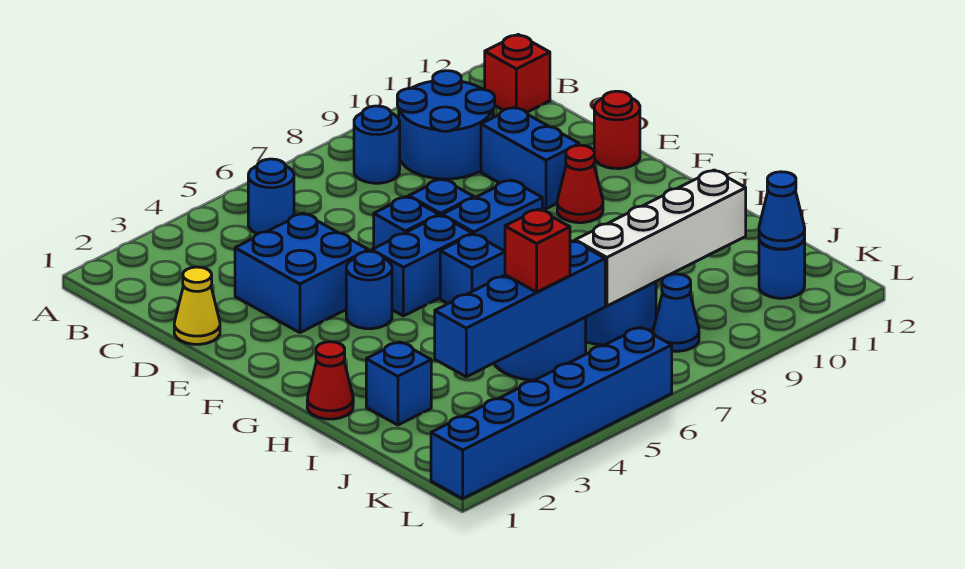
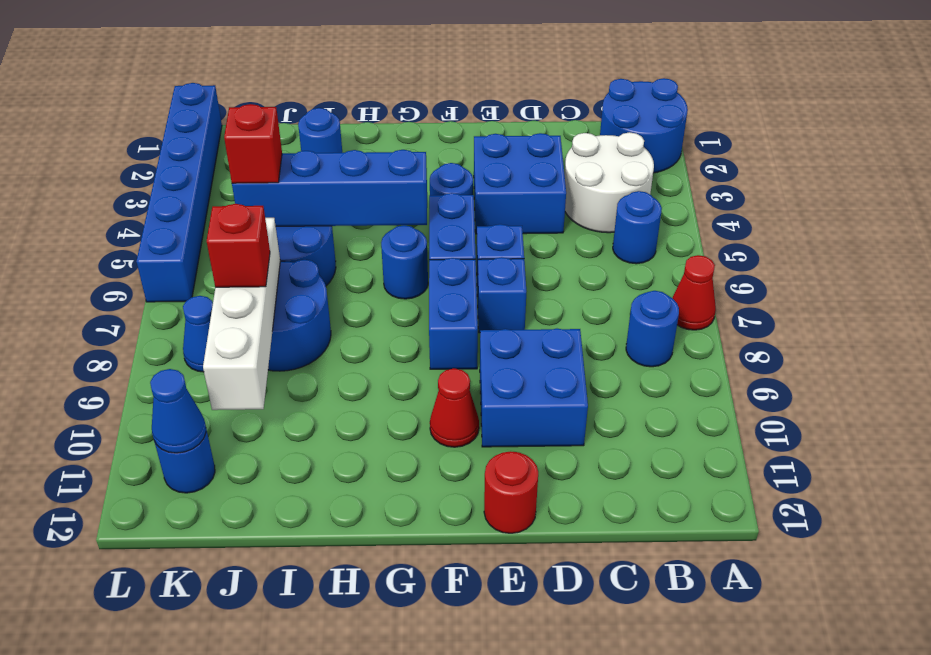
none -> white 2x2 round brick [564,132,654,233]
blue 2x2 round brick [397,71,495,179] -> blue 2x2 round brick moved to [600,78,688,173]
red 1x1 brick [485,35,550,112] -> red 1x1 brick moved to [207,204,270,287]
yellow 1x1 cone [174,267,220,344] -> none
blue 1x2 brick [481,107,579,209] -> blue 2x2 brick [480,329,588,447]
blue 1x1 brick [440,234,505,304] -> blue 1x1 round brick [381,225,428,299]
red 1x1 cone [307,342,353,419] -> red 1x1 cone moved to [673,255,716,330]
blue 1x1 brick [366,342,431,425] -> blue 1x1 round brick [298,108,342,153]
blue 1x4 brick [435,241,605,377] -> blue 1x4 brick turned to [232,150,427,226]

